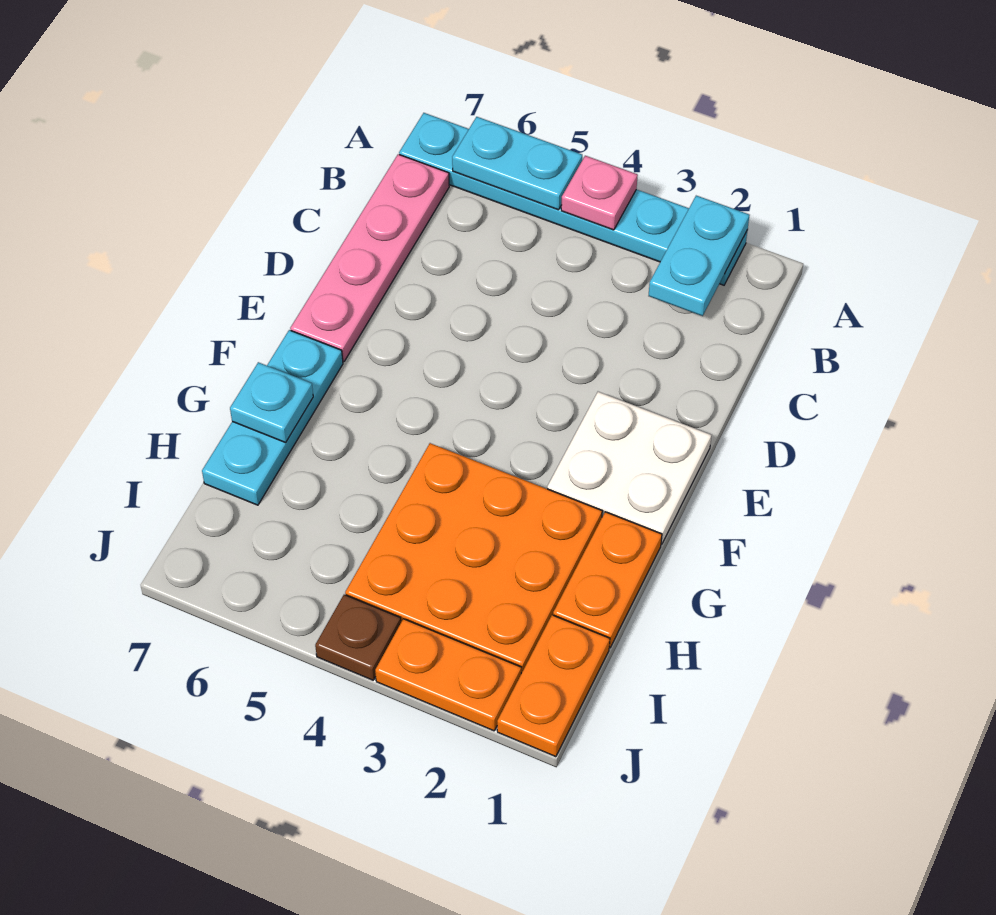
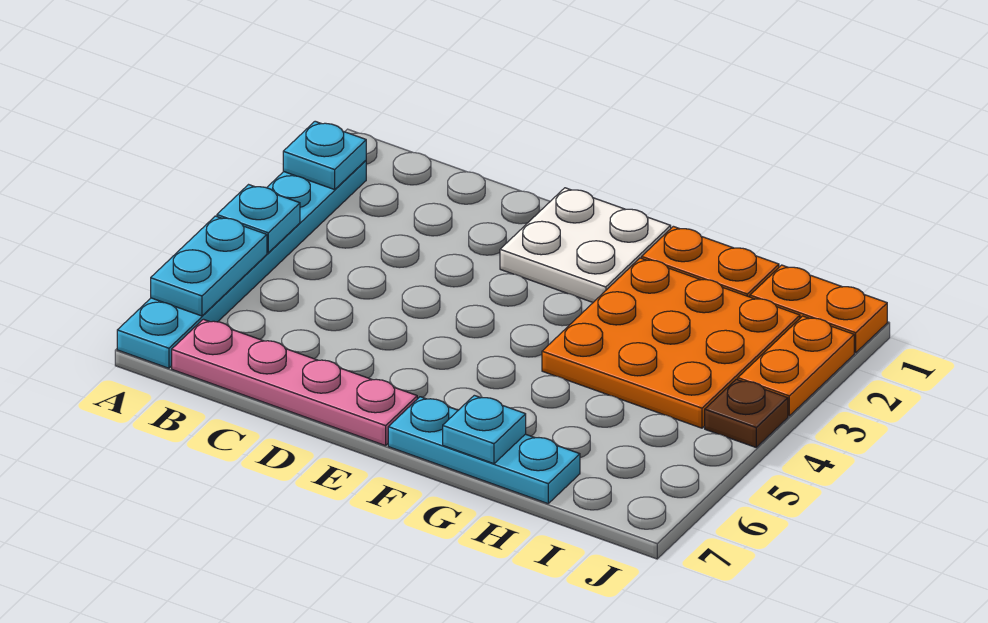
cyan 1x2 plate [649,196,750,316] -> cyan 1x1 plate [283,121,366,190]
pink 1x1 plate [561,156,638,230] -> cyan 1x1 plate [217,185,300,253]

